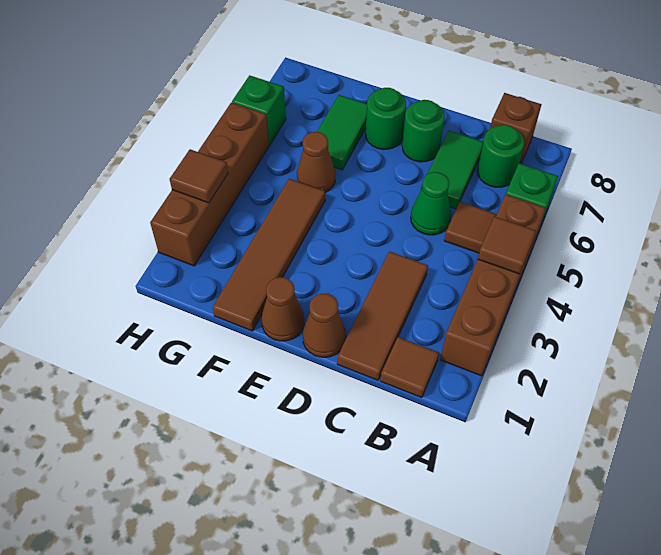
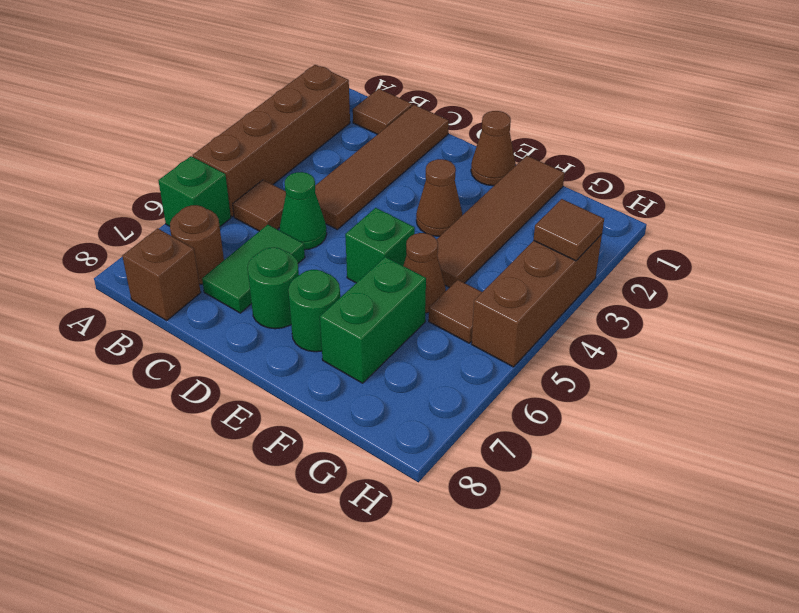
brown 1x1 tile [478,216,536,274] -> brown 1x1 tile moved to [429,280,482,343]
green 1x1 round brick [477,125,524,187] -> brown 1x1 round brick [170,205,224,284]
brown 1x3 tile [337,251,428,380] -> brown 1x4 tile [315,105,449,229]
brown 1x1 cone [303,293,346,357] -> brown 1x1 cone moved to [416,159,462,236]
green 1x2 tile [317,95,367,170] -> green 1x2 brick [320,257,426,383]
brown 1x4 brick [150,103,269,266] -> brown 1x3 brick [472,234,602,367]
green 1x1 brick [232,75,286,145] -> green 1x1 brick moved to [345,208,415,283]

